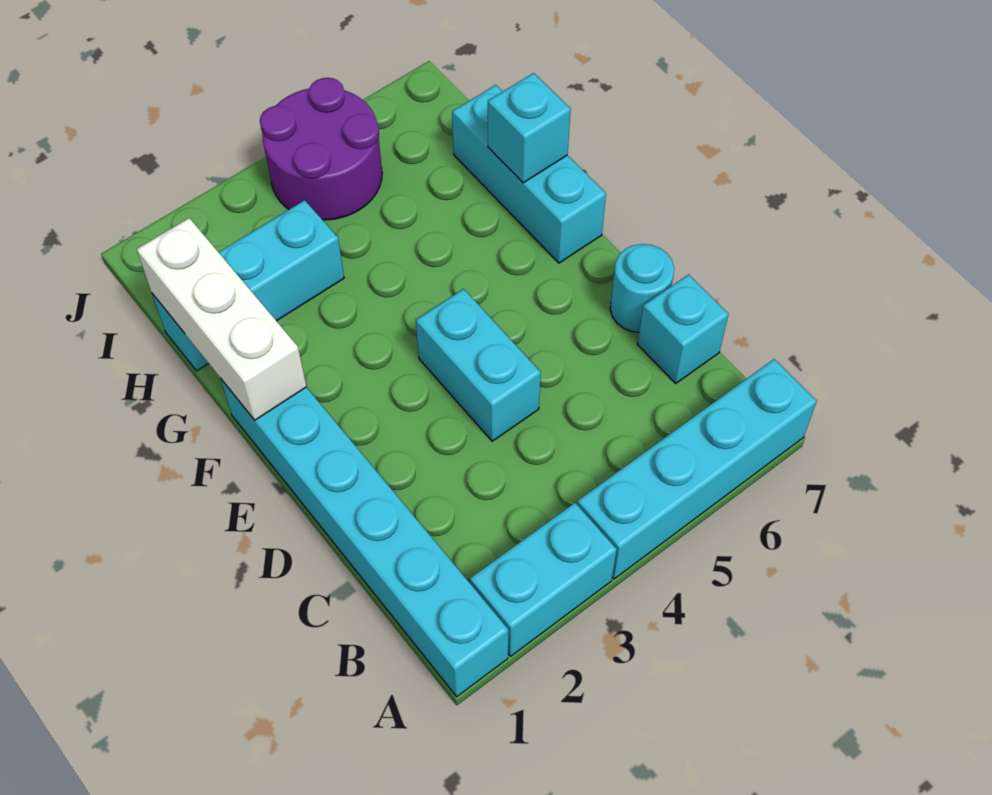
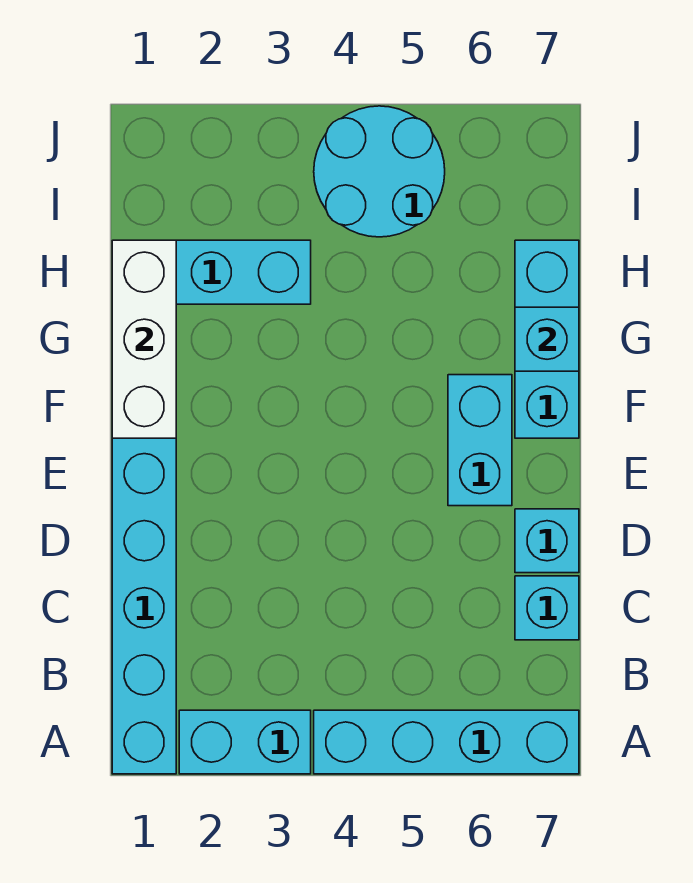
cyan 1x2 brick [416,289,541,441] -> cyan 1x2 brick moved to [448,375,512,506]
cyan 1x1 round brick [610,244,674,332] -> cyan 1x1 brick [515,509,579,573]
purple 2x2 round brick [260,78,382,220] -> cyan 2x2 round brick [314,106,445,237]

